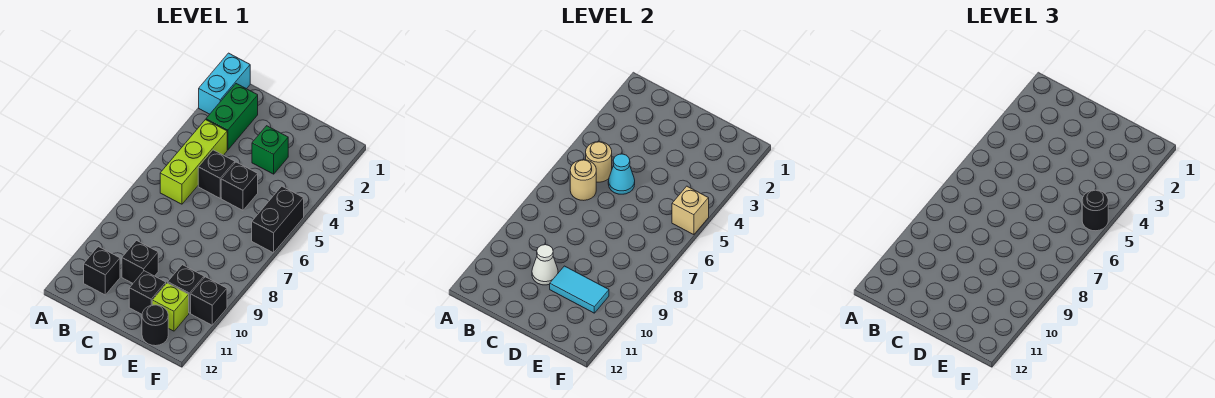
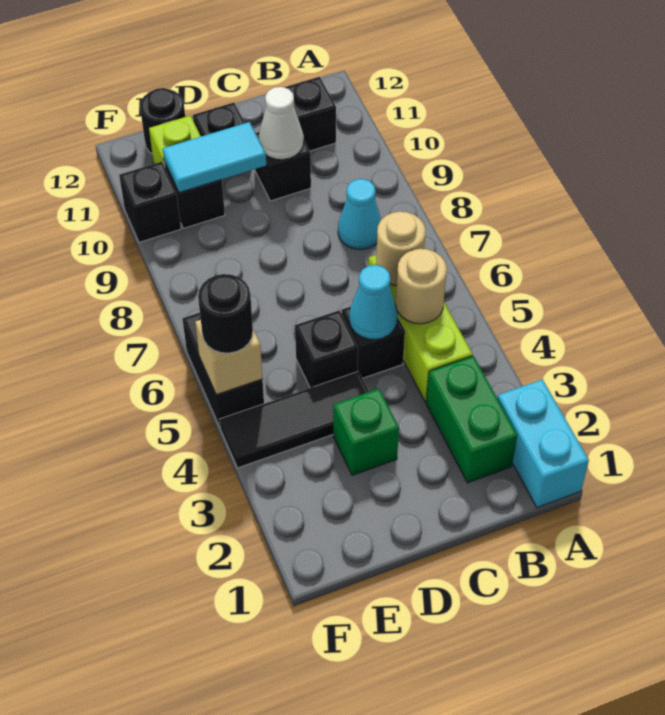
none -> cyan 1x1 cone [338,179,381,250]
none -> black 1x3 tile [219,372,369,468]

